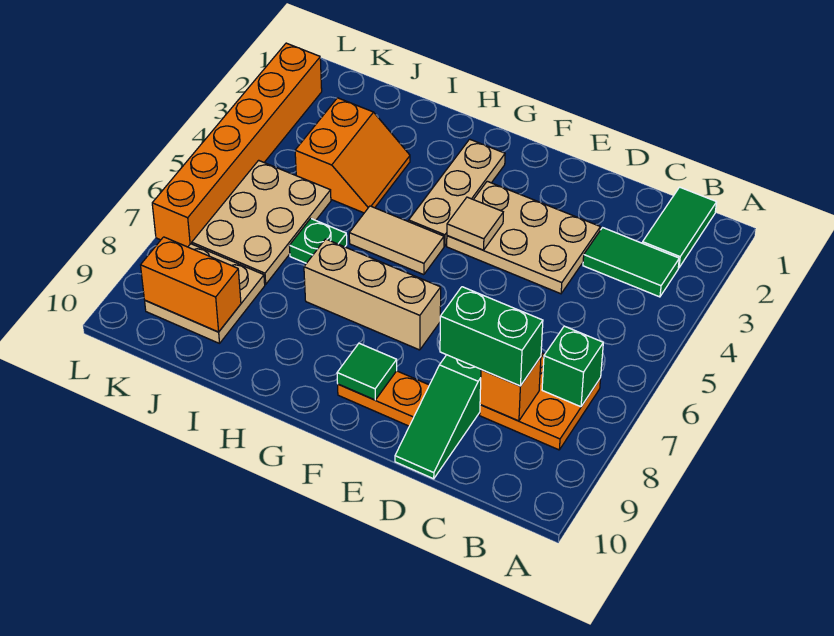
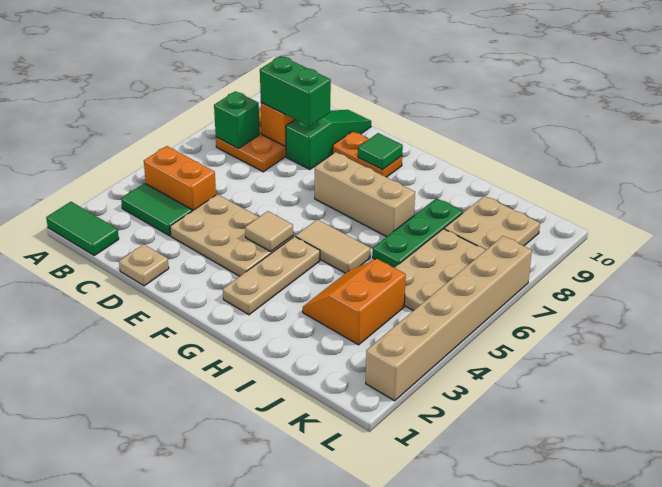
green 1x2 tile [642,187,717,268] -> green 1x2 tile turned to [46,202,119,255]
none -> tan 1x1 plate [119,244,169,286]
green 1x1 plate [289,219,347,263] -> green 1x3 plate [373,198,463,268]
orange 1x2 brick [141,237,241,332] -> orange 1x2 brick moved to [144,146,216,211]
orange 1x6 brick [152,43,322,247] -> tan 1x6 brick [366,236,532,401]

